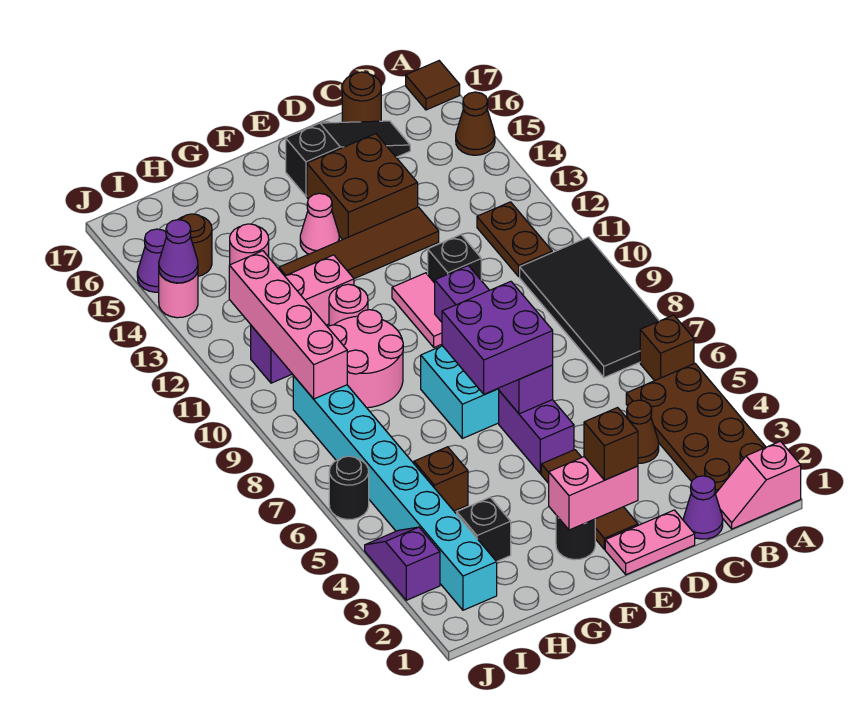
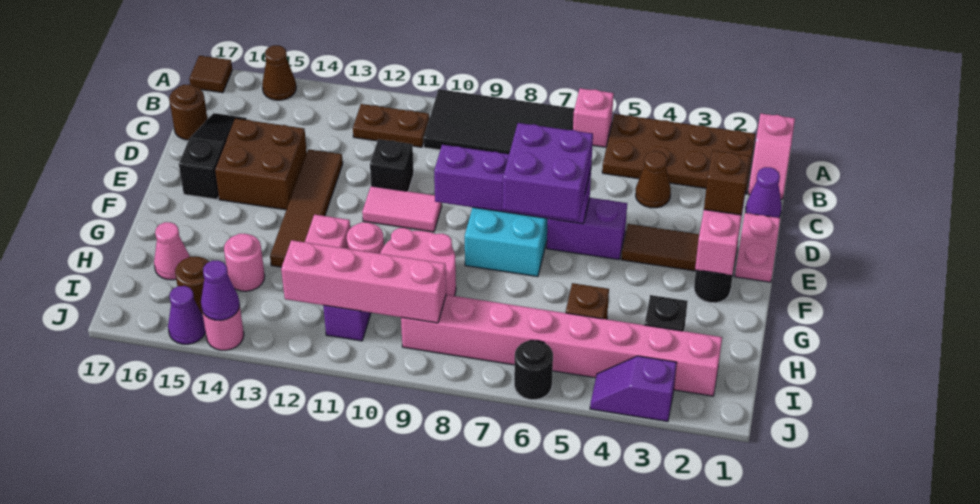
brown 1x1 brick [640,315,694,381] -> pink 1x1 brick [573,88,614,147]
pink 1x1 cone [300,193,339,254] -> pink 1x1 cone moved to [154,222,190,280]
cyan 1x8 brick [293,376,497,610] -> pink 1x8 brick [401,295,722,396]

